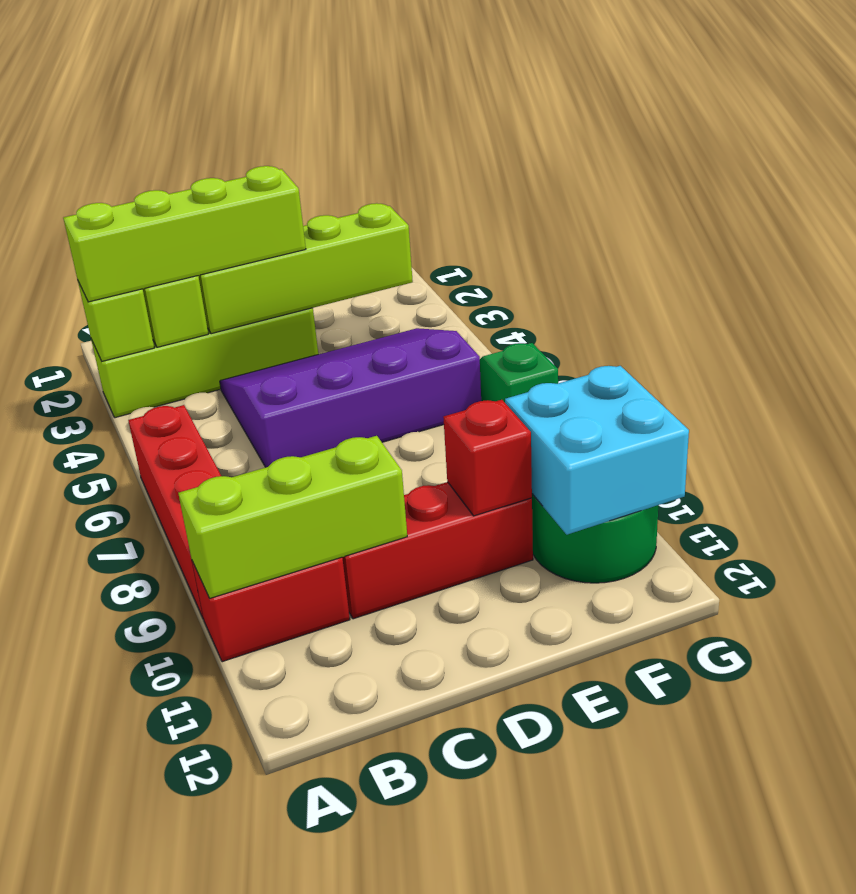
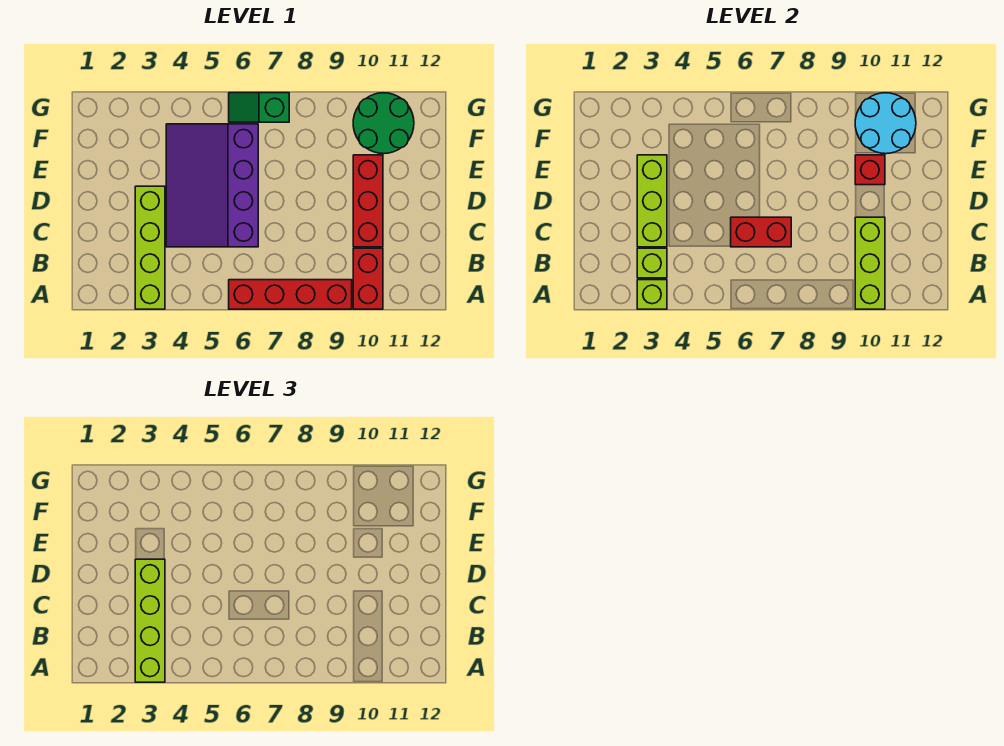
lime 1x4 brick [198,203,413,334] -> lime 1x3 brick [637,155,667,247]
none -> red 1x2 brick [731,217,791,247]
cyan 2x2 brick [505,366,689,535] -> cyan 2x2 round brick [855,93,916,154]

